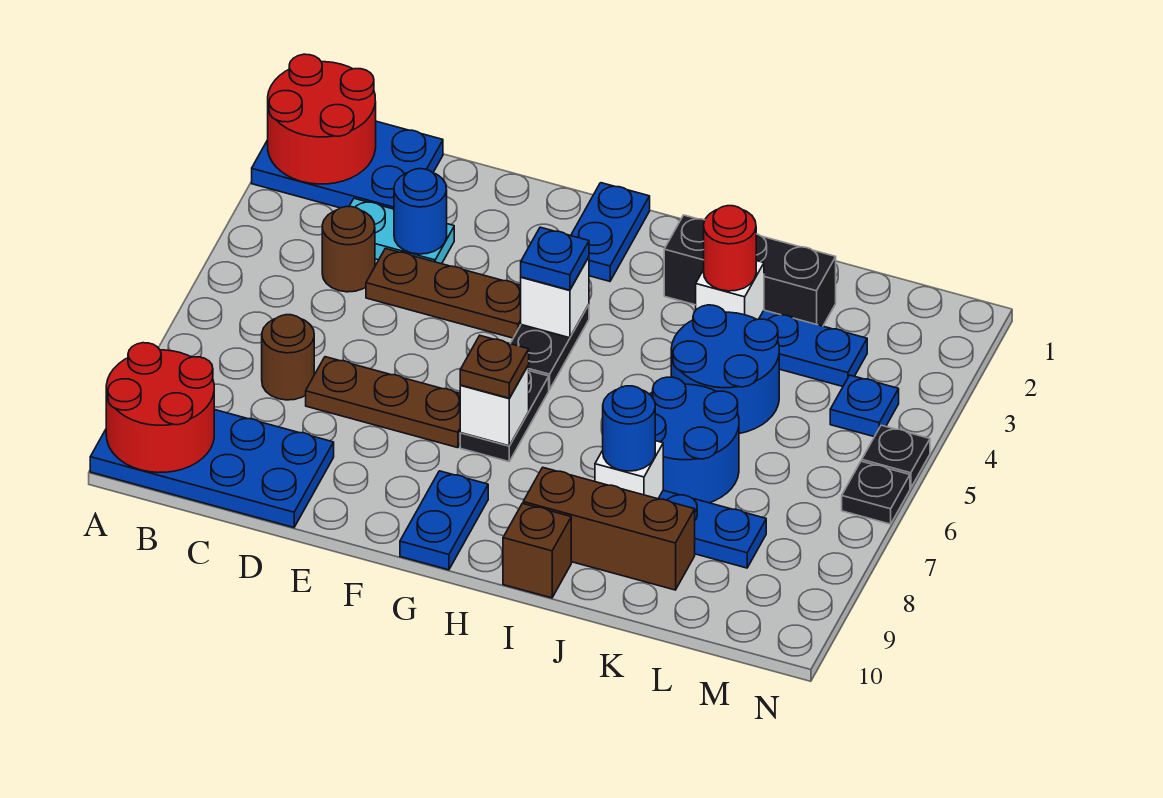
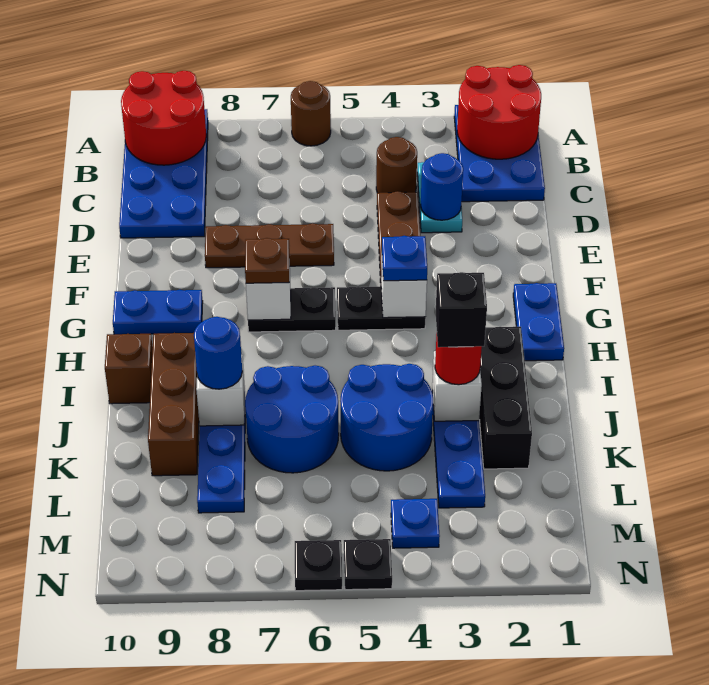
brown 1x1 round brick [262,315,314,400] -> brown 1x1 round brick moved to [291,81,331,146]
brown 1x3 plate [306,357,460,448] -> brown 1x3 plate turned to [205,223,334,268]
blue 1x2 plate [571,183,650,281] -> blue 1x2 plate turned to [513,283,564,361]
none -> black 1x1 brick [436,272,487,347]

